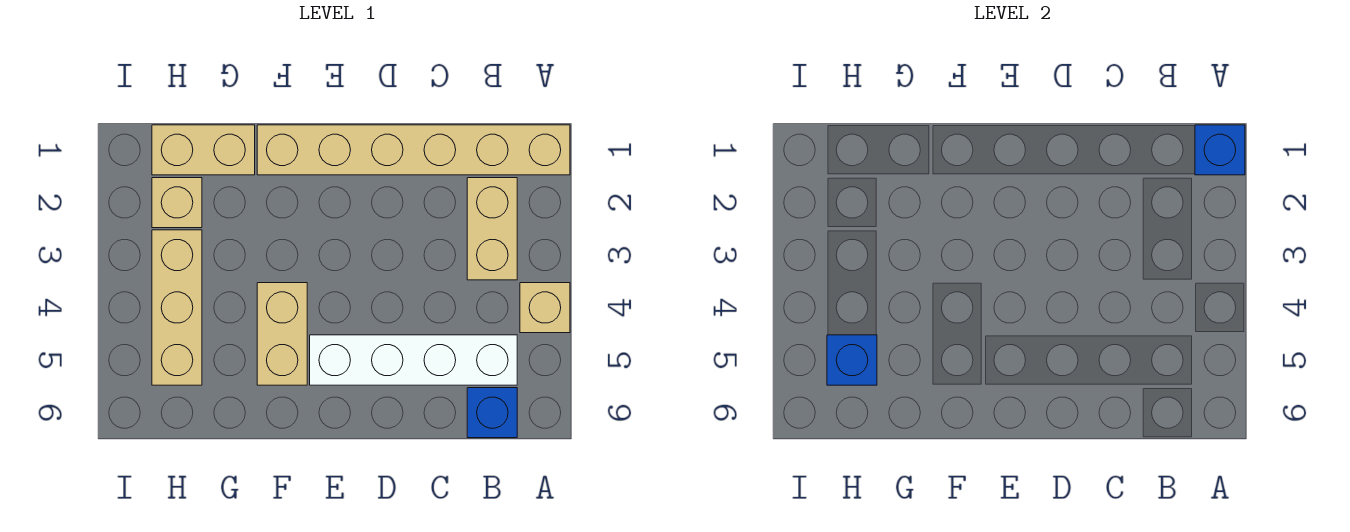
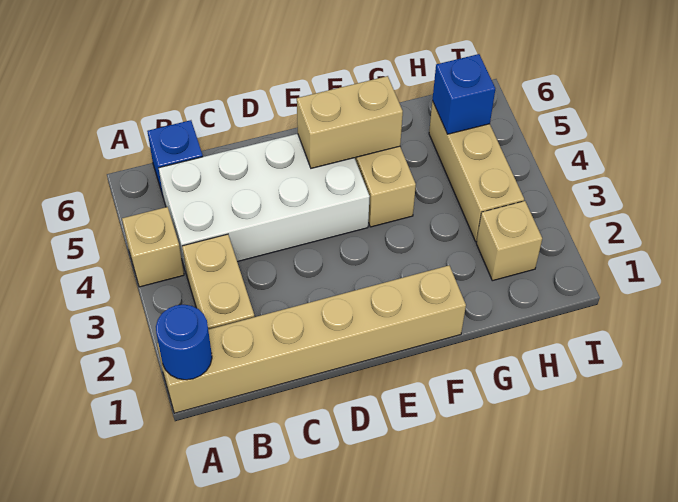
blue 1x1 brick [1195,125,1245,175] -> blue 1x1 round brick [156,305,212,380]
white 1x4 brick [310,335,517,385] -> white 2x4 brick [159,134,370,272]
tan 1x2 brick [152,125,255,175] -> tan 1x2 brick moved to [297,76,403,168]

